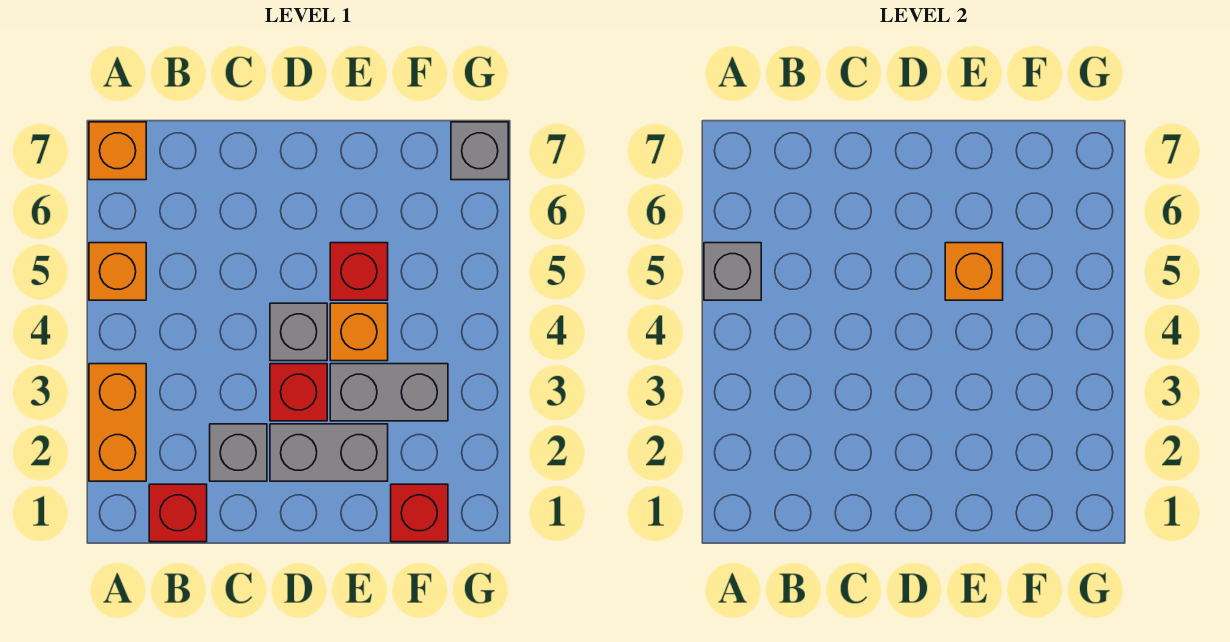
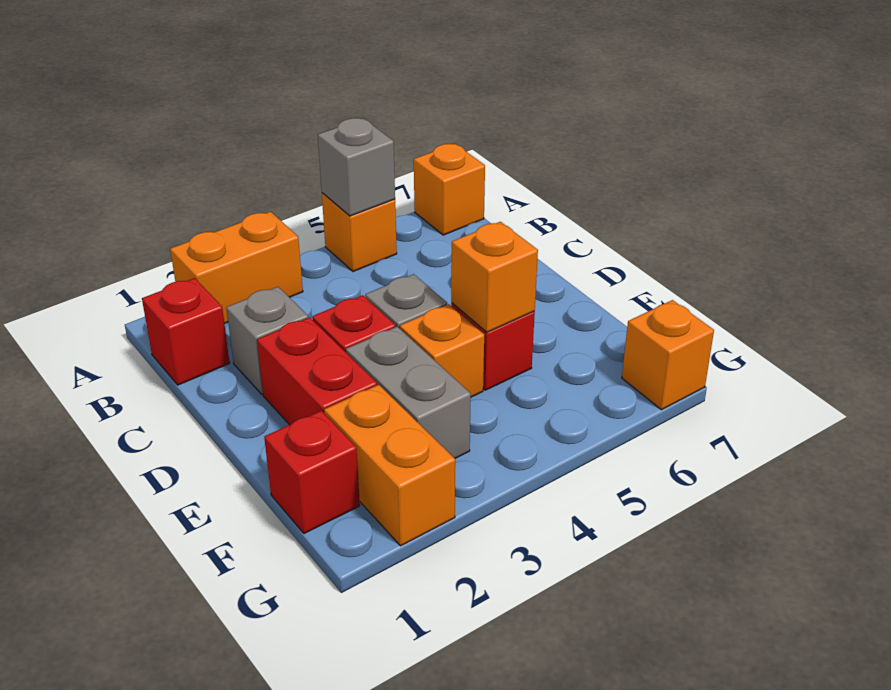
grey 1x2 brick [270,424,388,481] -> red 1x2 brick [257,317,377,425]
none -> orange 1x2 brick [324,385,455,546]
grey 1x1 brick [451,122,508,180] -> orange 1x1 brick [622,300,714,410]

